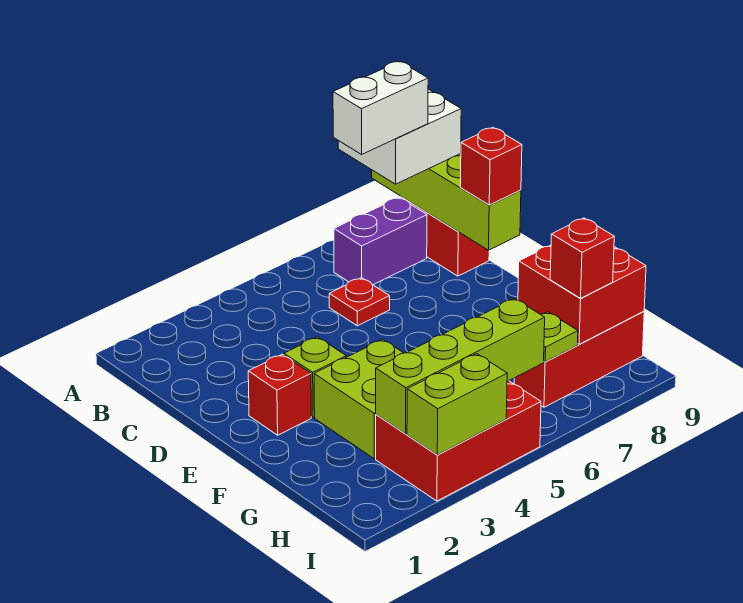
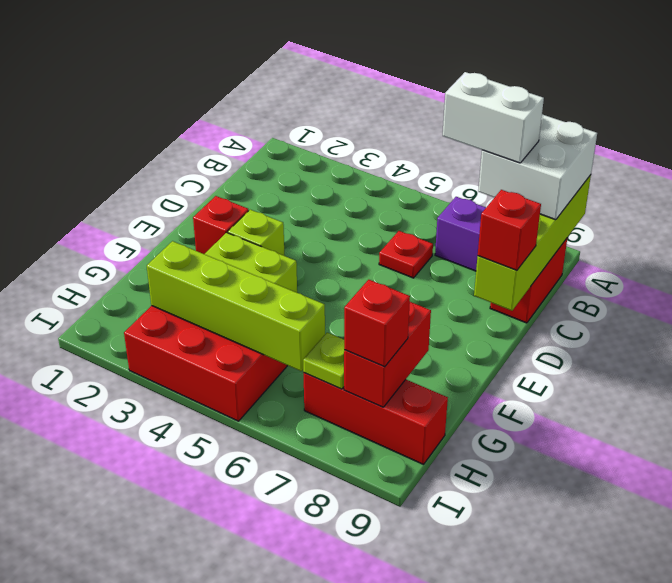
red 2x2 brick [518,245,646,345] -> red 1x2 brick [344,302,431,407]
lime 1x2 brick [407,354,507,455] -> none

